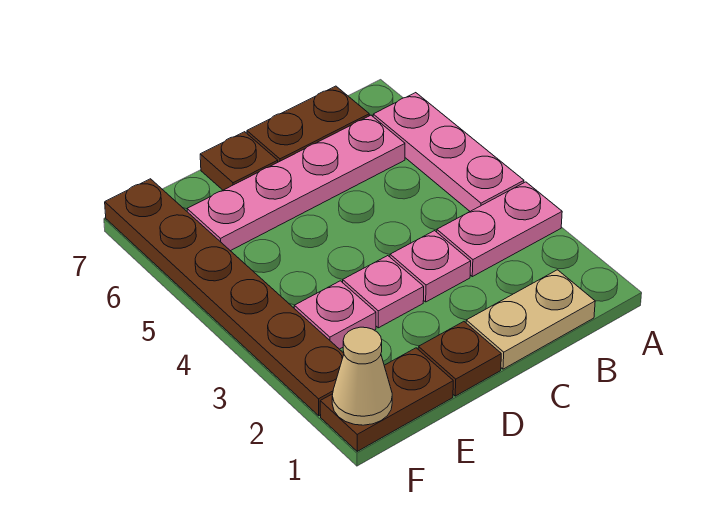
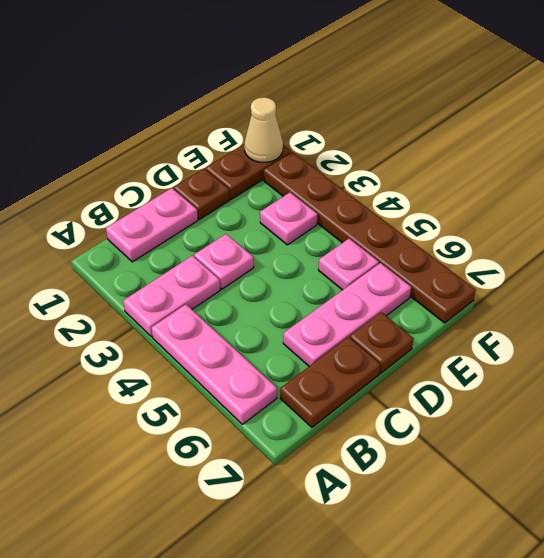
tan 1x2 plate [466,270,595,369] -> pink 1x2 plate [106,188,198,262]
pink 1x4 plate [187,115,405,251] -> pink 1x3 plate [283,263,411,366]
pink 1x1 plate [343,256,424,328] -> pink 1x1 plate moved to [319,239,379,290]

